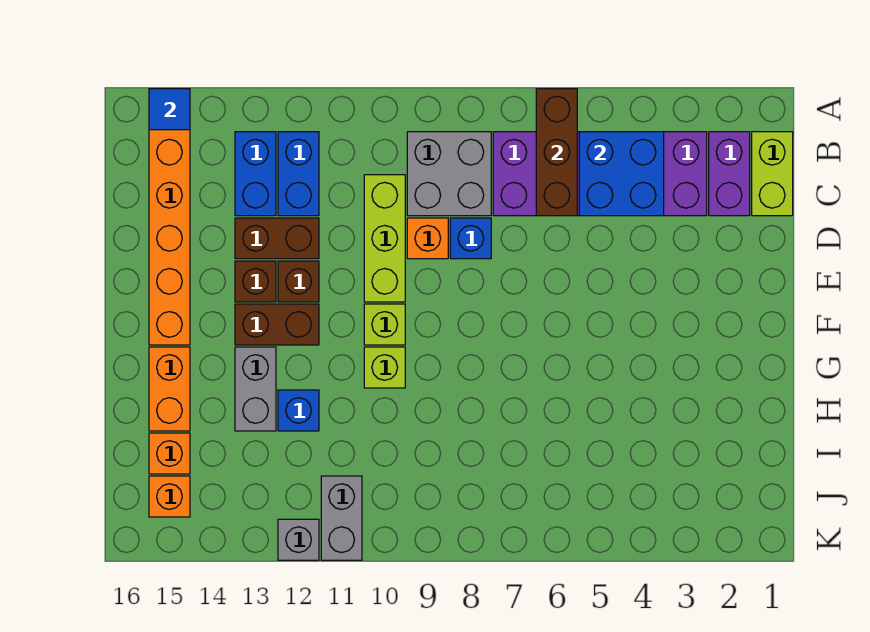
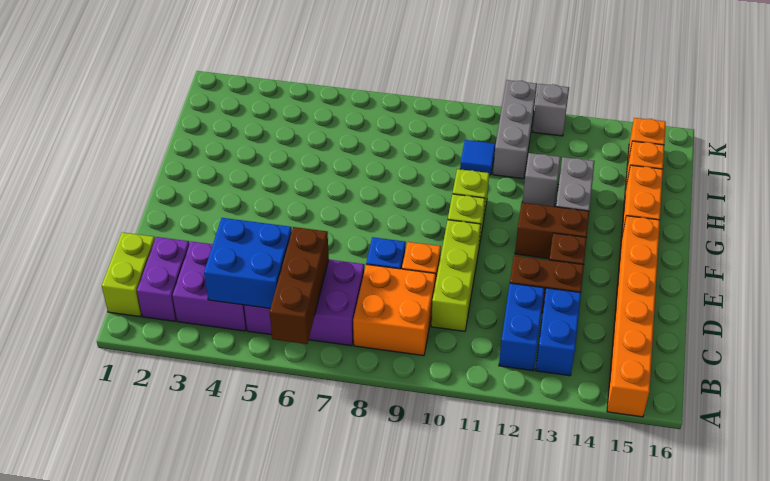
blue 1x1 tile [149,89,190,130] -> blue 1x1 tile moved to [460,140,496,175]
grey 2x2 brick [407,132,491,216] -> orange 2x2 brick [353,264,436,356]
brown 1x1 brick [278,261,319,302] -> none
blue 1x1 brick [278,390,319,431] -> grey 1x1 brick [522,153,561,207]
grey 1x2 brick [321,476,362,560] -> grey 1x3 brick [493,80,537,179]

